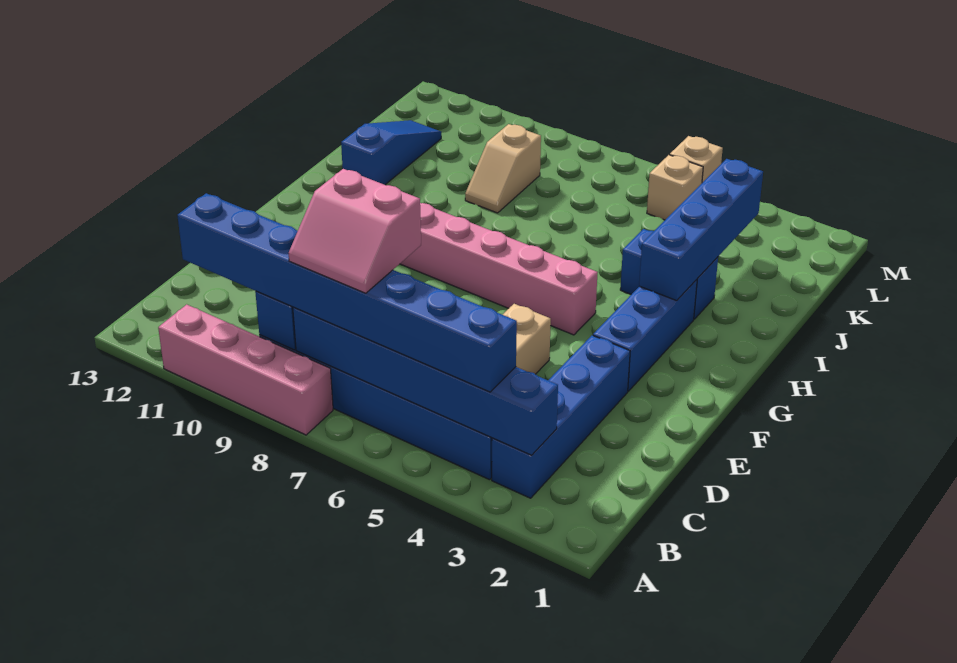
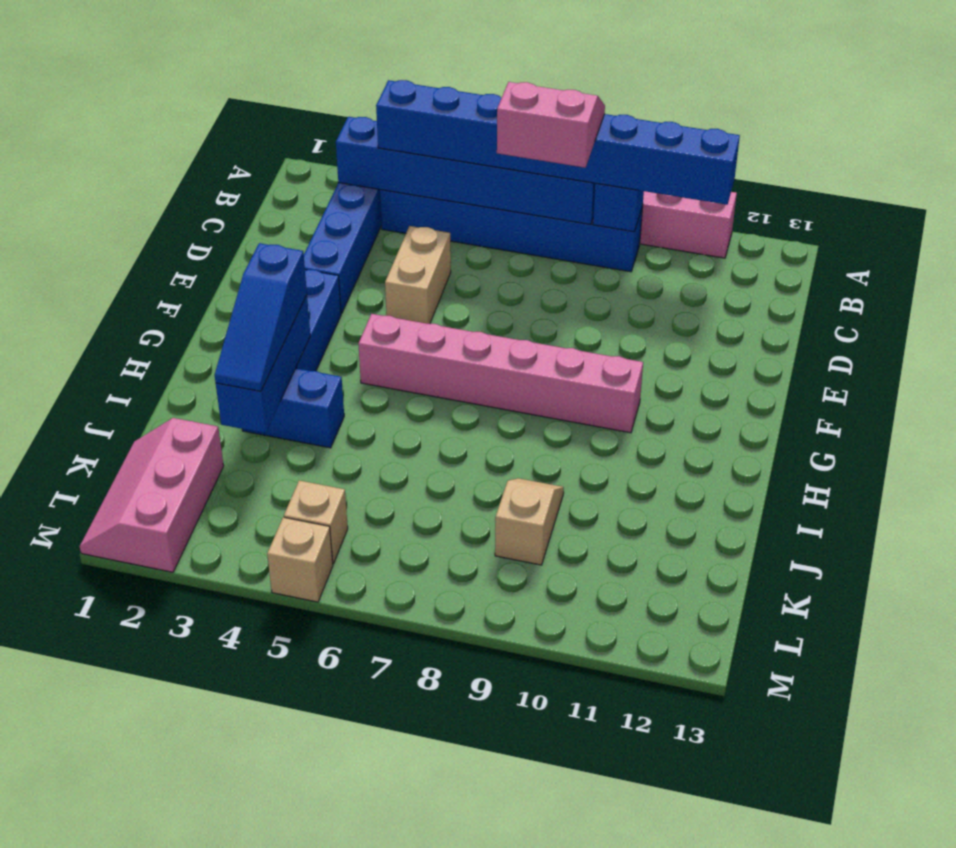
blue 1x4 brick [639,159,763,301] -> blue 1x3 brick [216,295,310,433]
blue 1x3 slope [341,120,441,185] -> blue 1x3 slope moved to [215,243,307,391]
none -> pink 2x3 slope [80,418,224,572]

